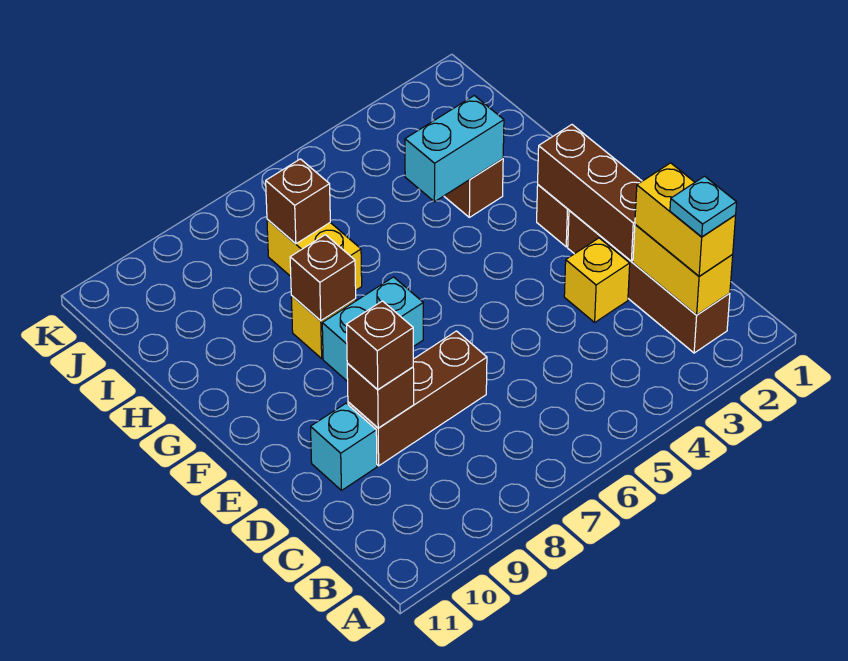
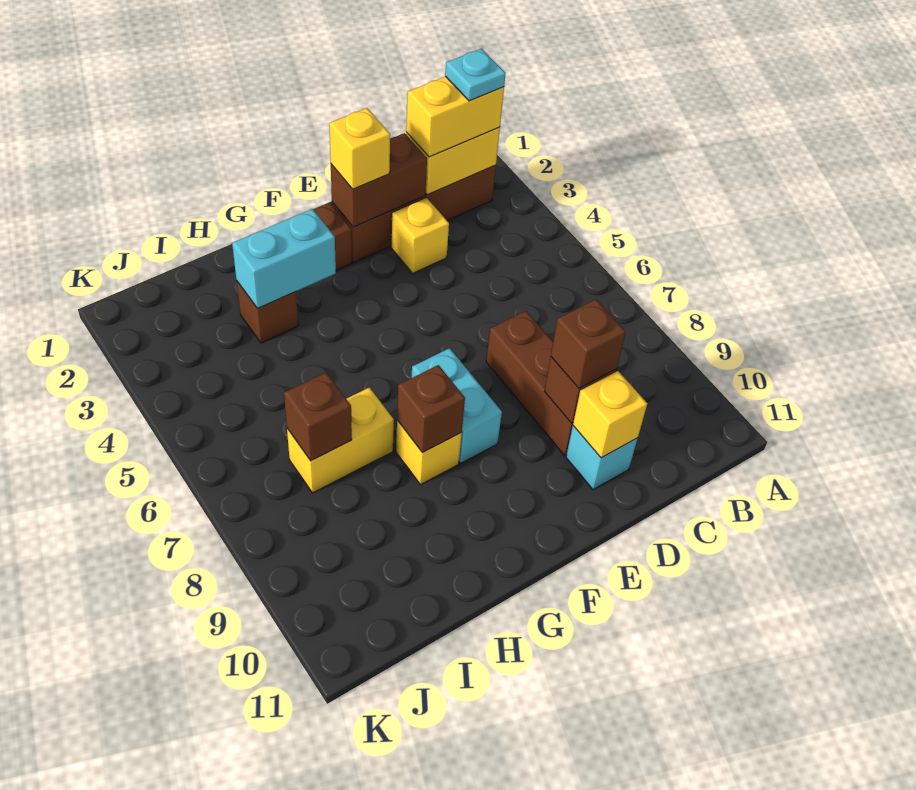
brown 1x3 brick [538,125,642,261] -> brown 1x2 brick [331,133,427,227]
none -> yellow 1x1 brick [573,371,647,458]
none -> yellow 1x1 brick [329,108,390,189]
cyan 1x2 brick [405,96,504,202] -> cyan 1x2 brick turned to [232,209,336,308]

